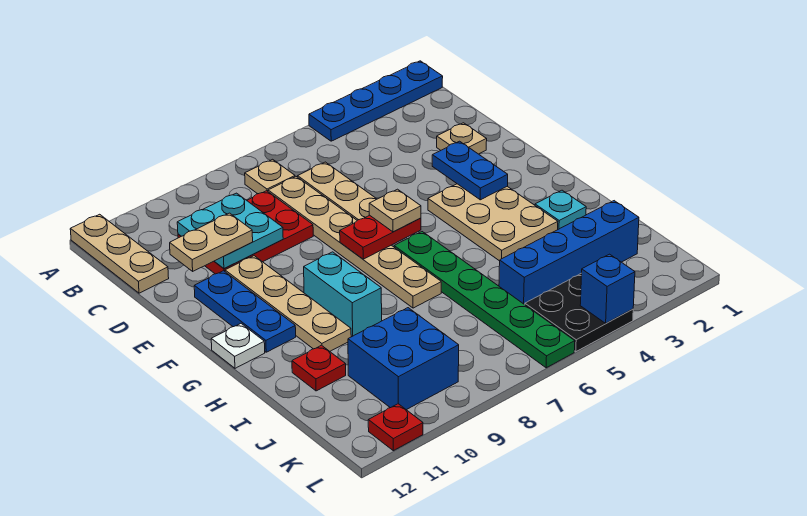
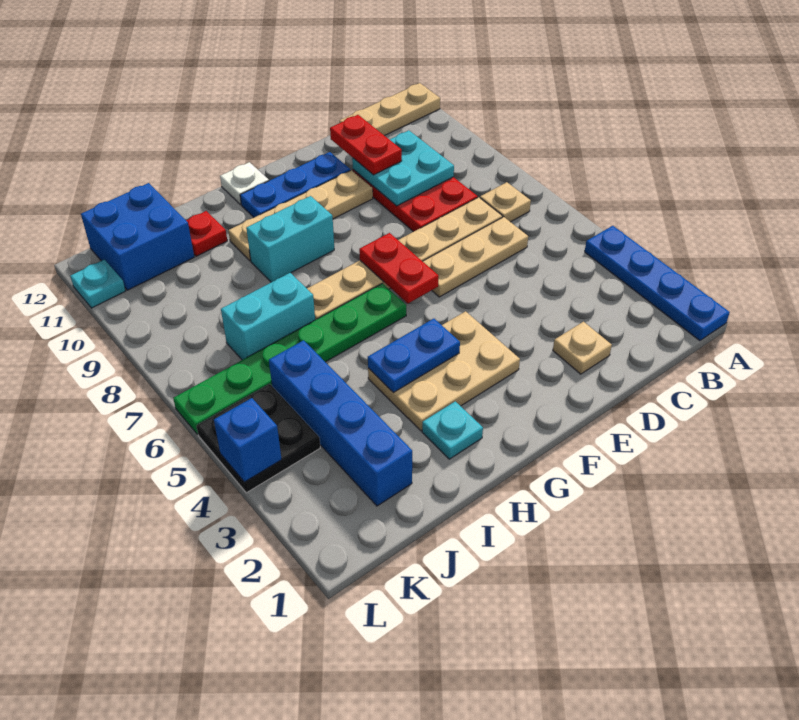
tan 1x2 plate [170,213,253,271] -> red 1x2 plate [330,115,402,175]
blue 1x2 plate [432,141,508,200] -> blue 1x2 plate moved to [368,319,460,392]
tan 1x1 plate [369,189,421,232] -> none
none -> cyan 1x2 brick [221,273,315,360]
blue 2x2 brick [348,308,459,410] -> blue 2x2 brick moved to [81,183,194,290]
red 1x1 plate [368,404,423,451] -> cyan 1x1 plate [70,260,125,308]

